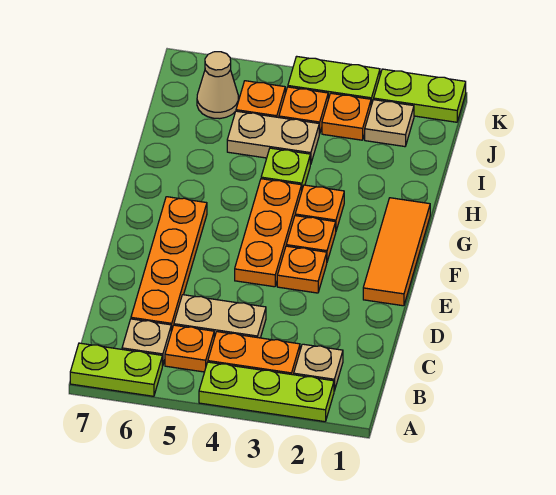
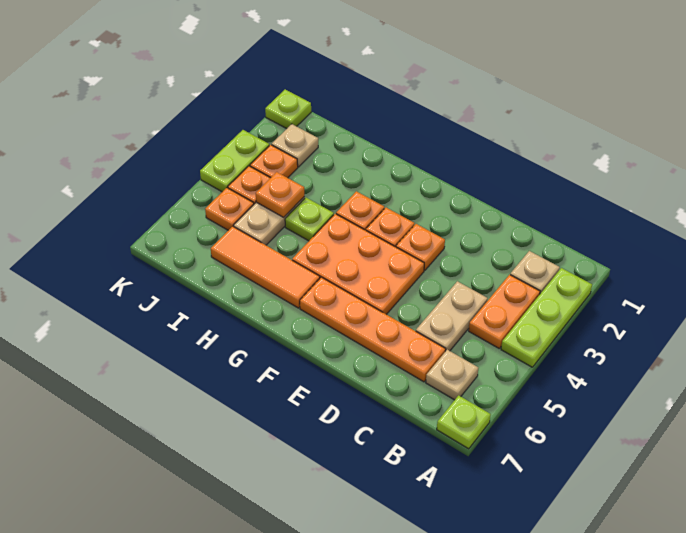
lime 1x2 plate [70,343,162,396] -> lime 1x1 plate [437,395,491,449]
orange 1x1 plate [165,325,214,372] -> orange 1x1 plate moved to [256,172,304,217]
orange 1x3 tile [363,198,430,306] -> orange 1x3 tile moved to [211,226,320,308]
orange 1x3 plate [235,179,302,287] -> orange 2x3 plate [292,214,424,315]
tan 1x1 cone [197,52,239,119] -> none
lime 1x2 plate [374,69,466,122] -> lime 1x1 plate [265,89,311,129]

